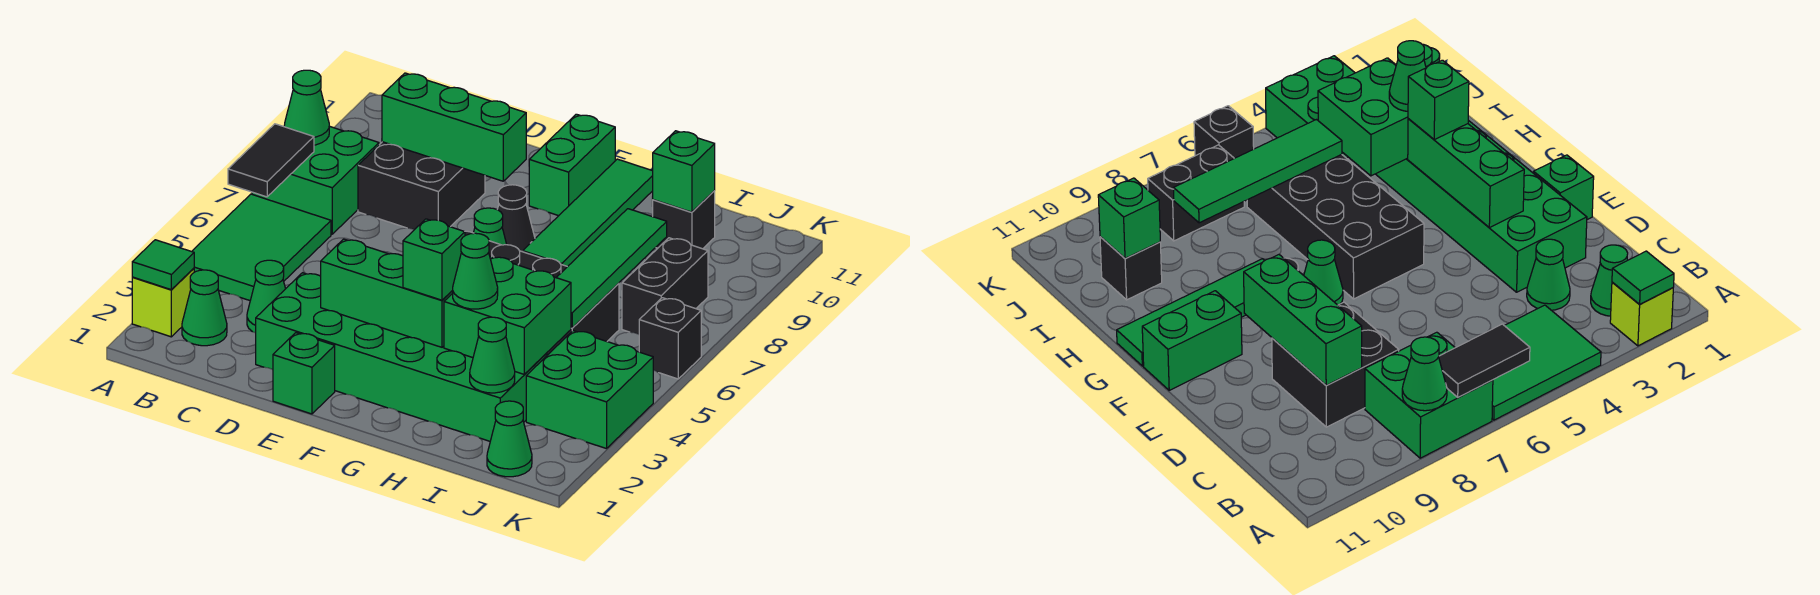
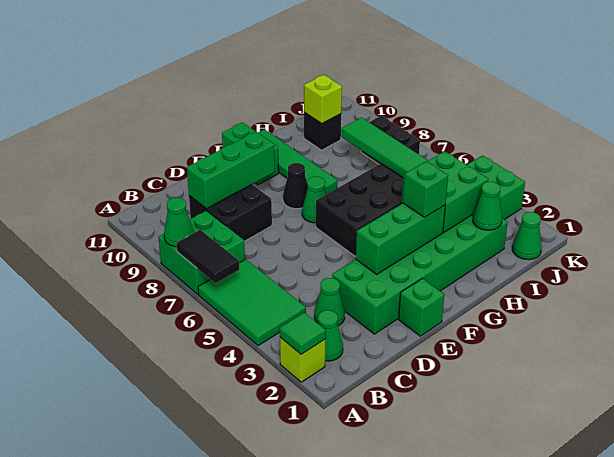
green 1x1 cone [453,233,498,309] -> none
green 1x1 brick [653,131,715,212] -> lime 1x1 brick [304,75,342,124]
black 1x1 brick [639,298,701,379] -> none

